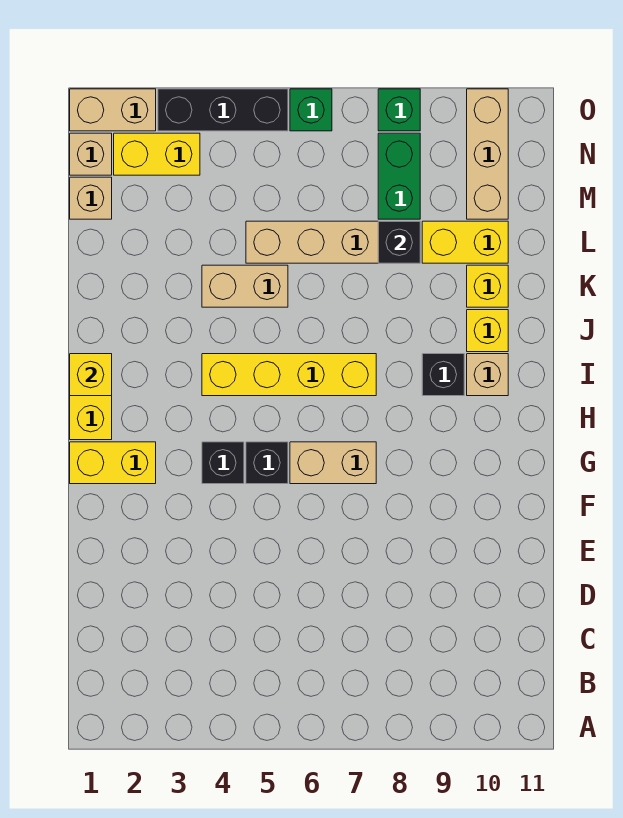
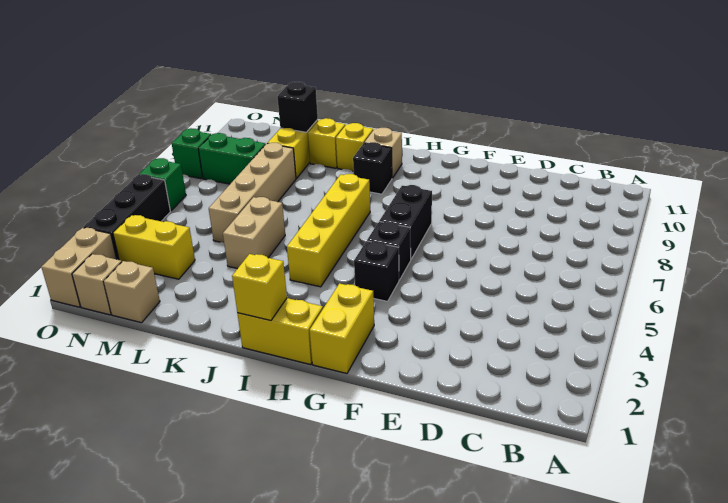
tan 1x2 brick [290,442,376,484] -> black 1x2 brick [380,185,432,259]
black 1x1 brick [378,221,420,263] -> black 1x1 brick moved to [277,82,318,132]
tan 1x3 brick [467,89,508,219] -> none
yellow 1x2 brick [114,133,200,175] -> yellow 1x2 brick turned to [113,215,195,279]

